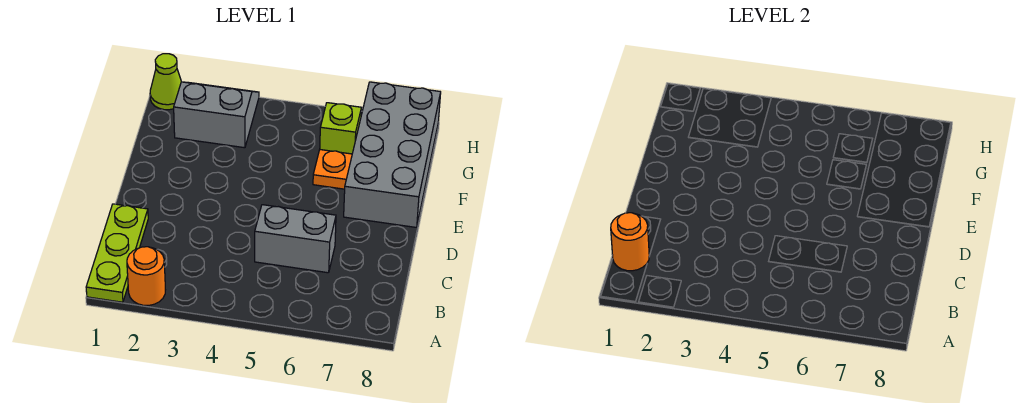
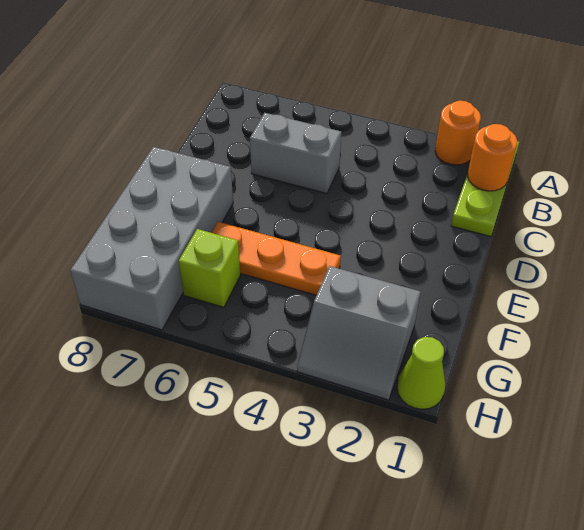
orange 1x1 plate [313,150,352,189] -> orange 1x3 plate [211,222,341,295]

